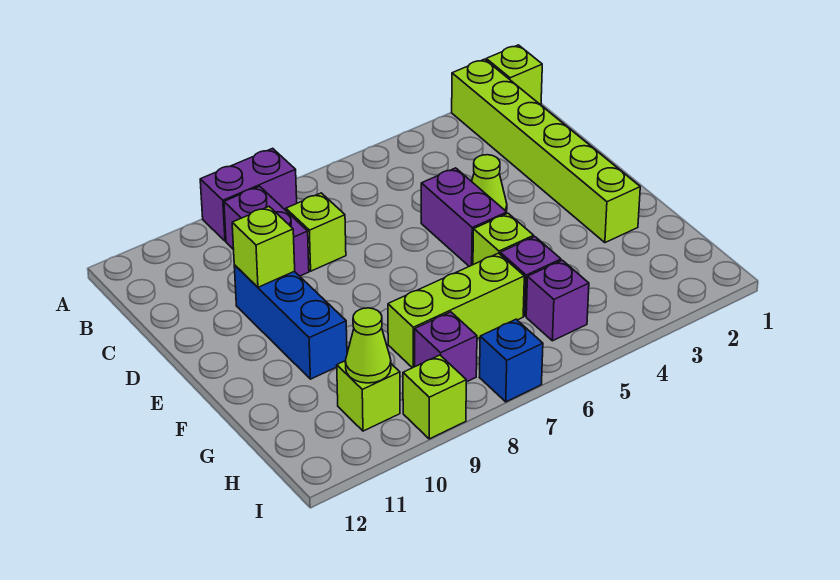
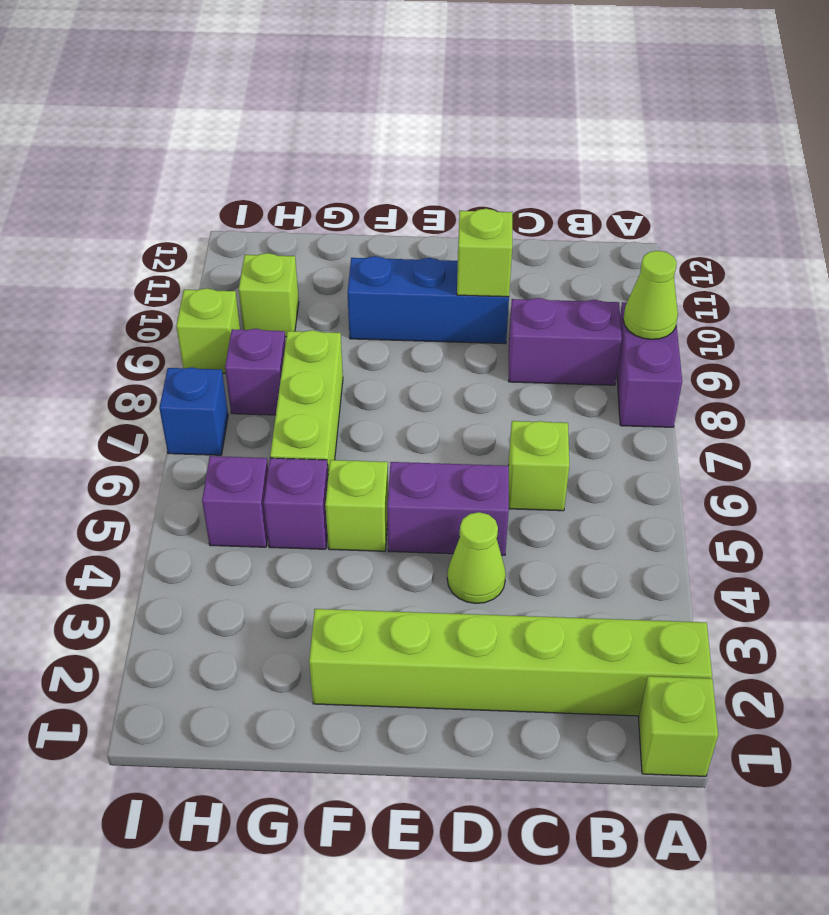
lime 1x1 brick [286,193,346,271] -> lime 1x1 brick moved to [508,421,569,511]
lime 1x1 cone [345,308,391,383] -> lime 1x1 cone moved to [623,251,678,339]

